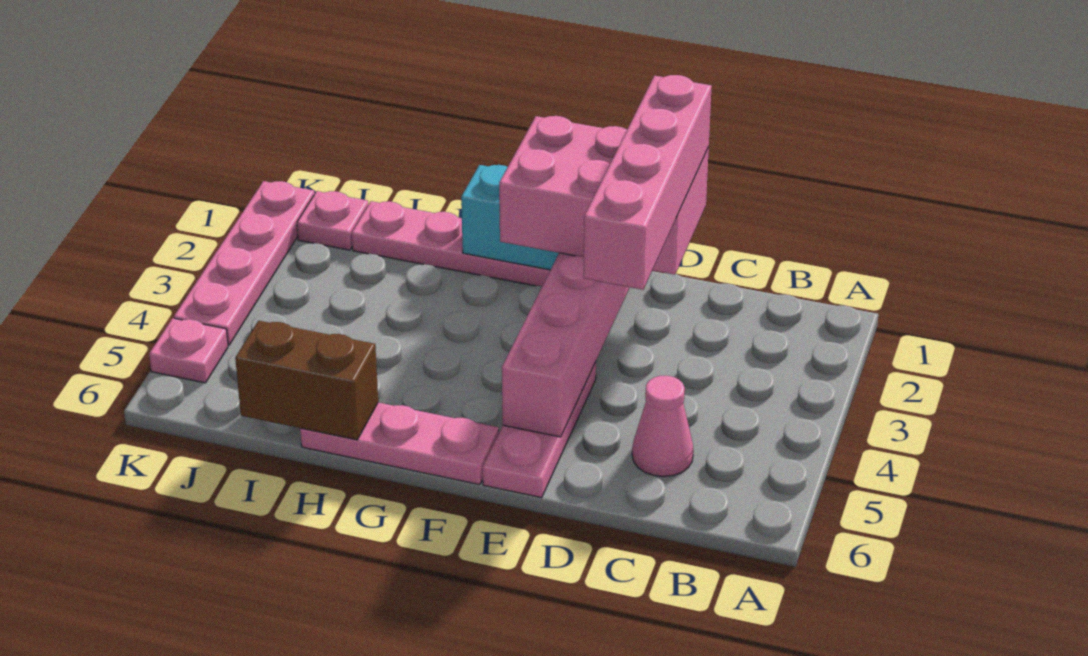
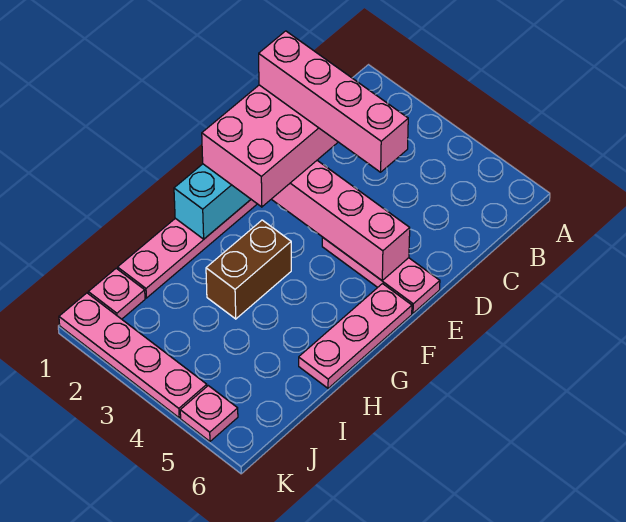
pink 1x1 cone [632,376,693,477] -> none
brown 1x2 brick [235,321,378,440] -> brown 1x2 brick moved to [206,220,291,319]

